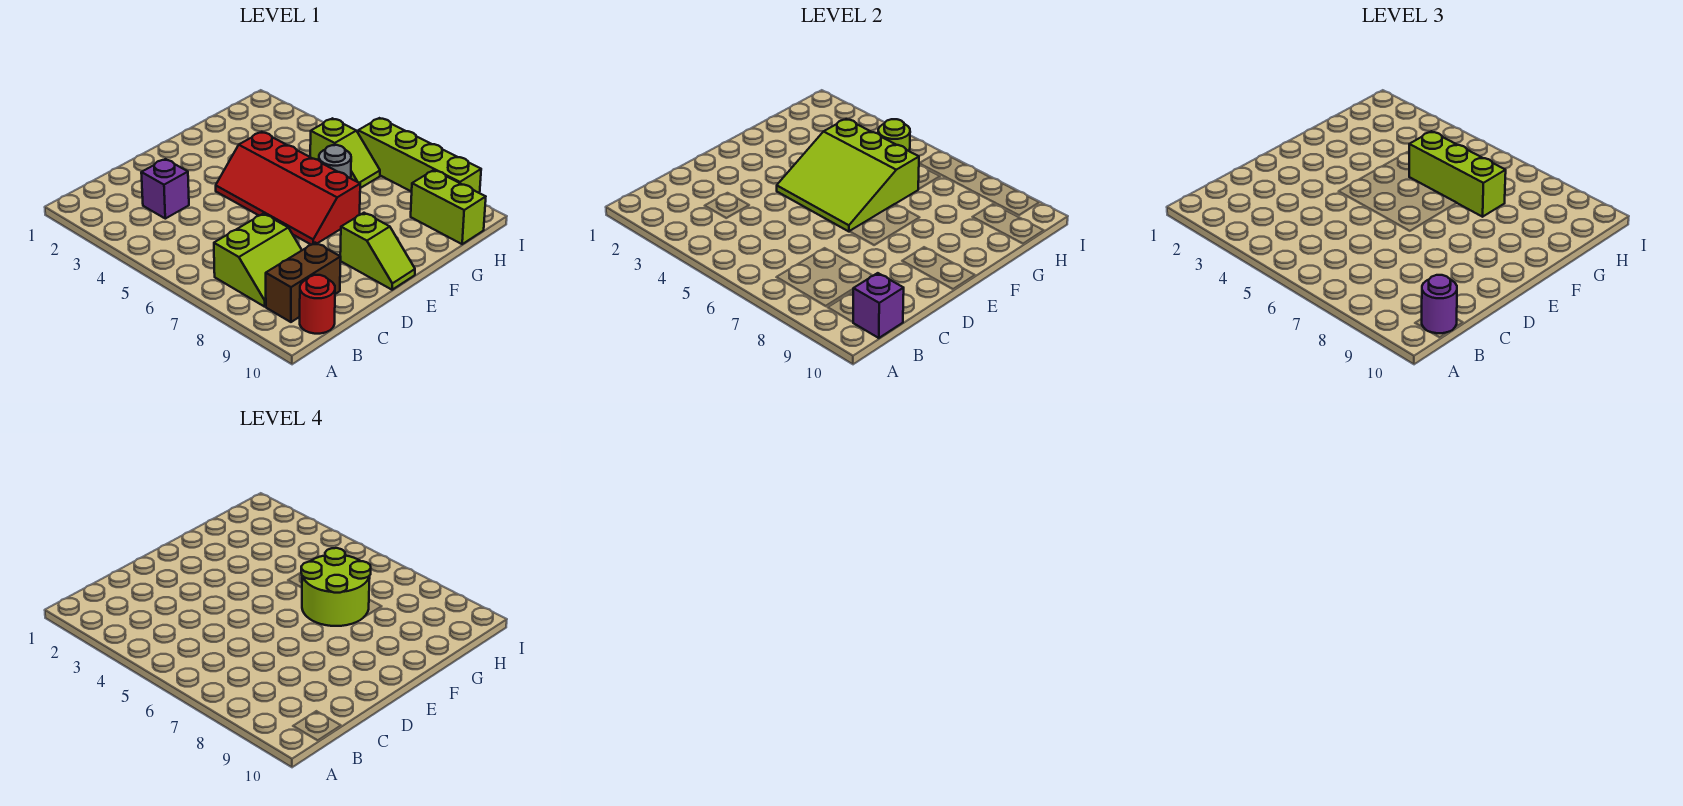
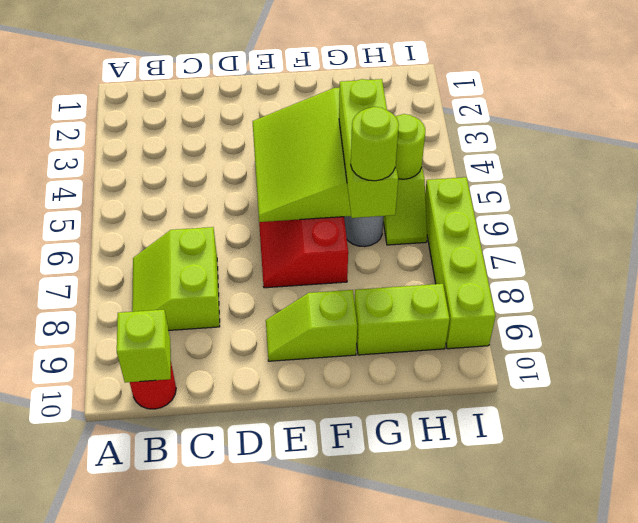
lime 2x2 slope [214,214,302,307] -> lime 2x2 slope turned to [132,227,220,330]
brown 1x2 brick [266,243,341,322] -> none
purple 1x1 brick [853,273,904,338] -> lime 1x1 brick [117,310,171,383]
purple 1x1 round brick [1422,275,1457,333] -> none
purple 1x1 brick [141,159,189,219] -> none
lime 1x2 slope [340,213,415,290] -> lime 1x2 slope turned to [266,290,357,361]
lime 2x2 round brick [301,548,371,626] -> lime 1x1 round brick [351,107,399,181]
lime 1x2 brick [411,170,486,244] -> lime 1x2 brick turned to [354,284,450,355]

